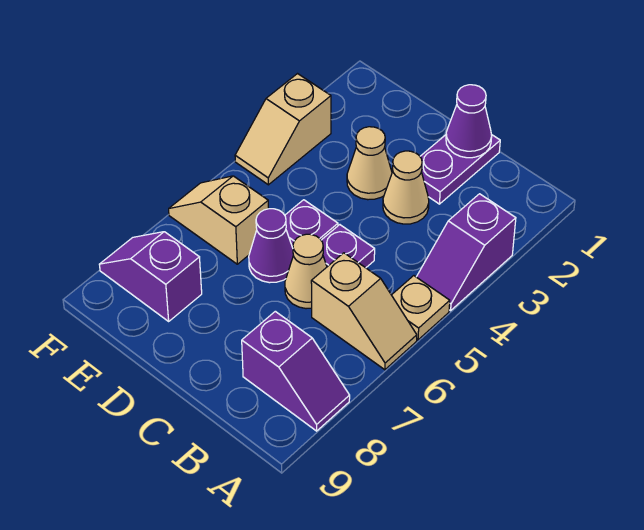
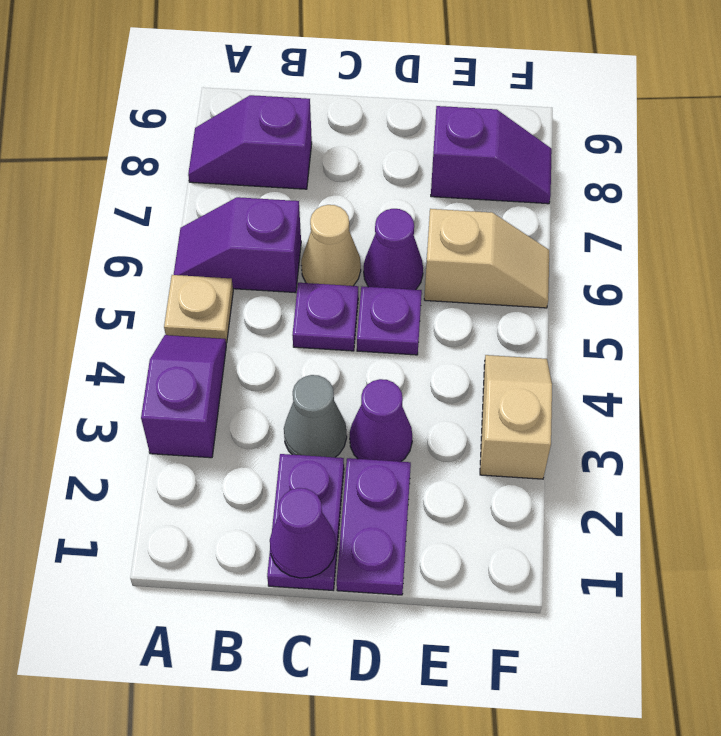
tan 1x2 slope [311,253,417,370] -> purple 1x2 slope [174,197,301,293]
tan 1x1 cone [383,151,429,224] -> grey 1x1 cone [284,375,347,457]
none -> purple 1x2 plate [337,458,411,595]
tan 1x1 cone [347,127,392,200] -> purple 1x1 cone [350,379,412,462]

